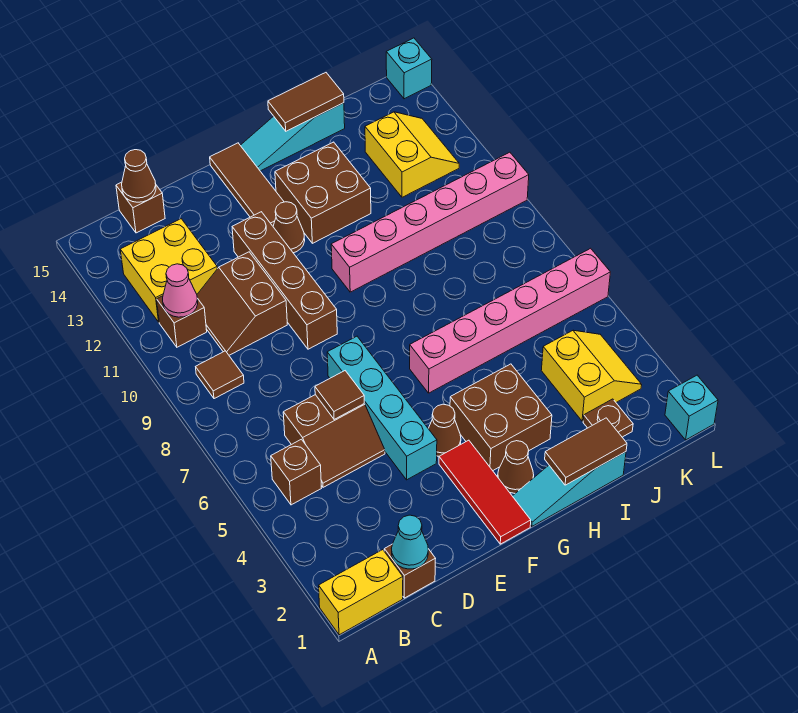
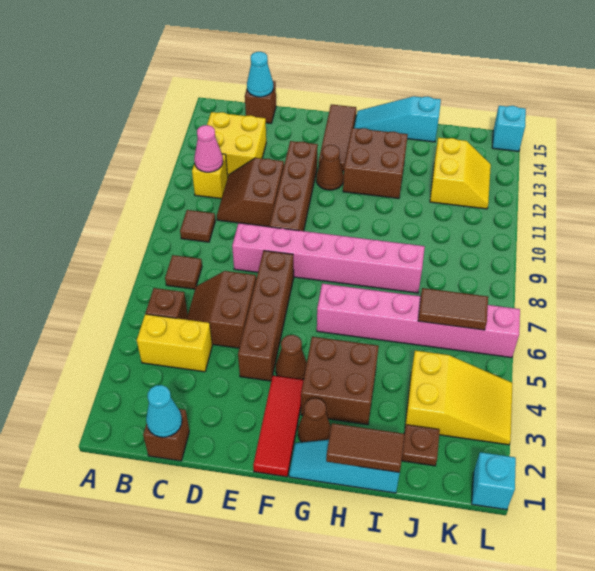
yellow 1x2 brick [319,550,403,635] -> yellow 1x2 brick moved to [137,314,212,372]
brown 1x1 brick [157,296,207,347] -> yellow 1x1 brick [192,154,228,199]
brown 2x2 slope [283,395,385,487] -> brown 2x2 slope turned to [186,271,256,348]
brown 1x1 cone [122,150,156,202] -> cyan 1x1 cone [247,52,273,97]
brown 1x1 tile [315,371,364,419] -> brown 1x1 tile moved to [165,255,202,289]
cyan 1x4 brick [327,336,437,480] -> brown 1x4 brick [238,251,294,381]
pink 1x6 brick [331,152,529,292] -> pink 1x6 brick moved to [232,223,425,293]
brown 1x2 tile [268,73,344,131] -> brown 1x2 tile moved to [418,288,488,330]
yellow 2x2 slope [541,330,642,421] -> yellow 2x3 slope [405,351,512,445]

